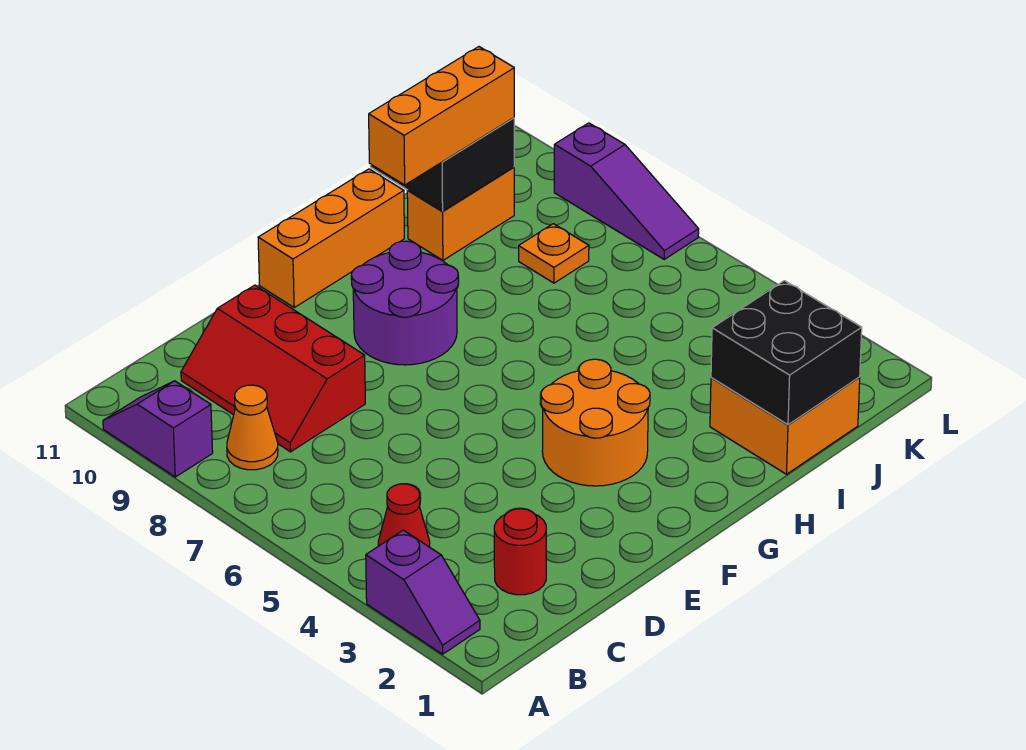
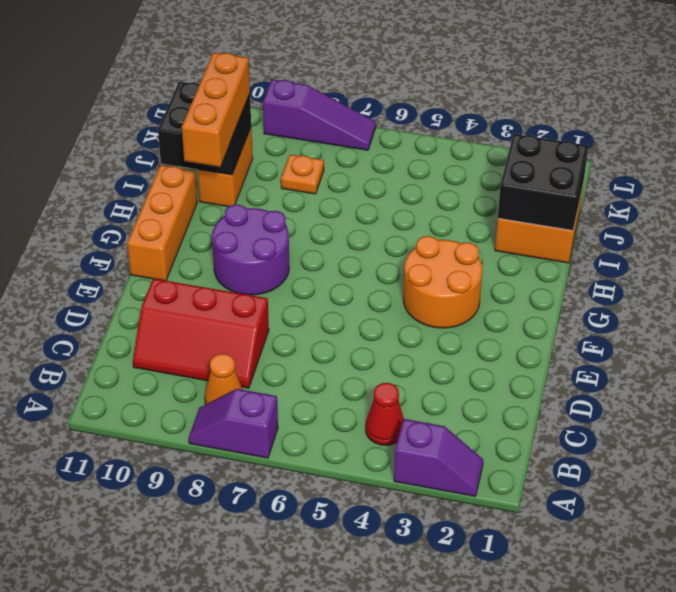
purple 1x2 slope [103,381,213,477] -> purple 1x2 slope moved to [189,389,278,458]
red 1x1 round brick [494,509,546,595] -> none

